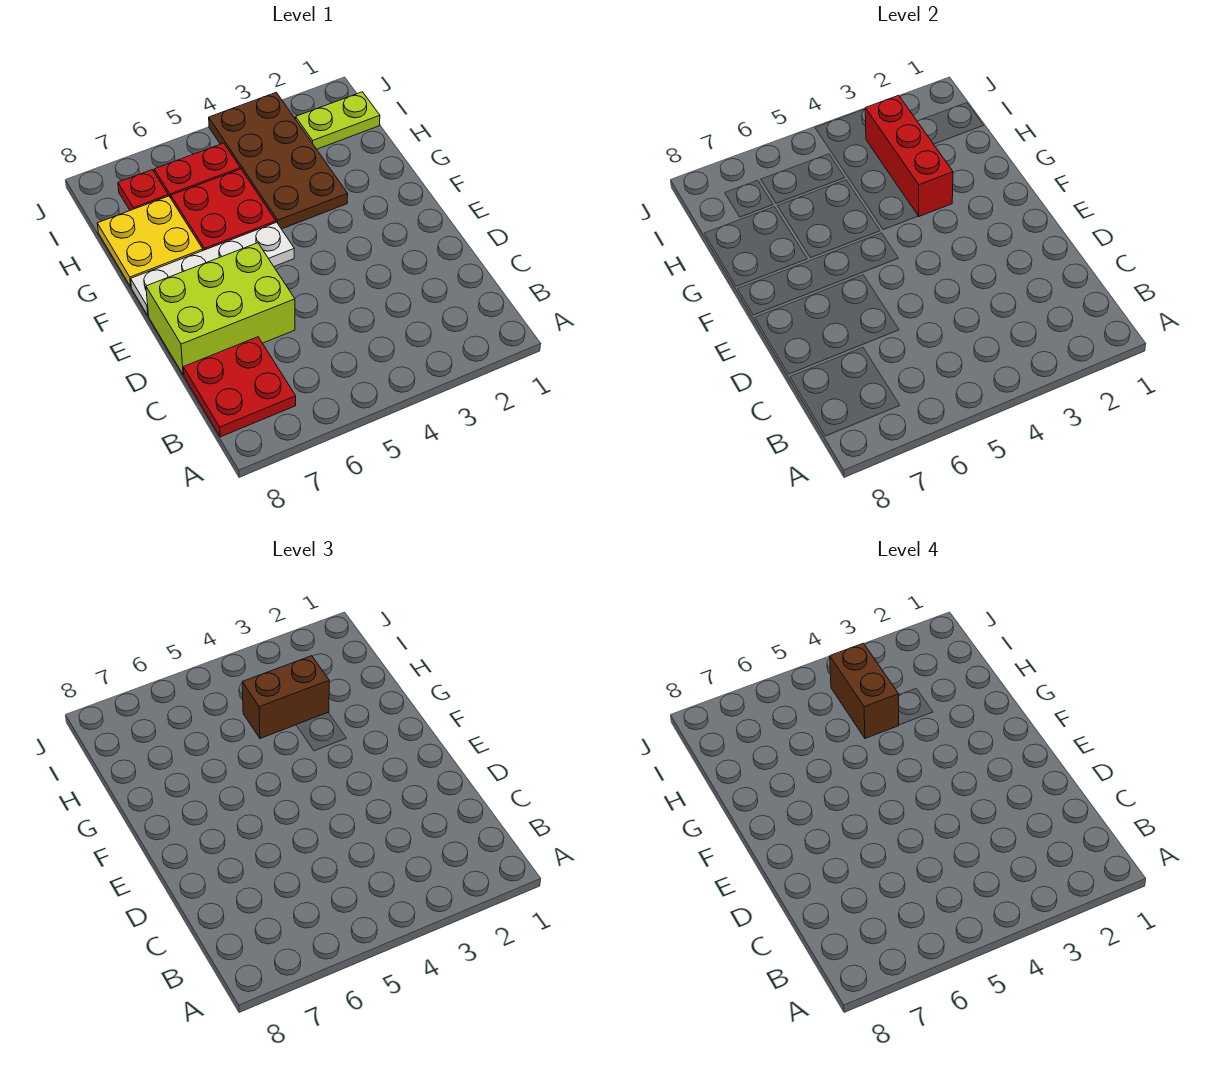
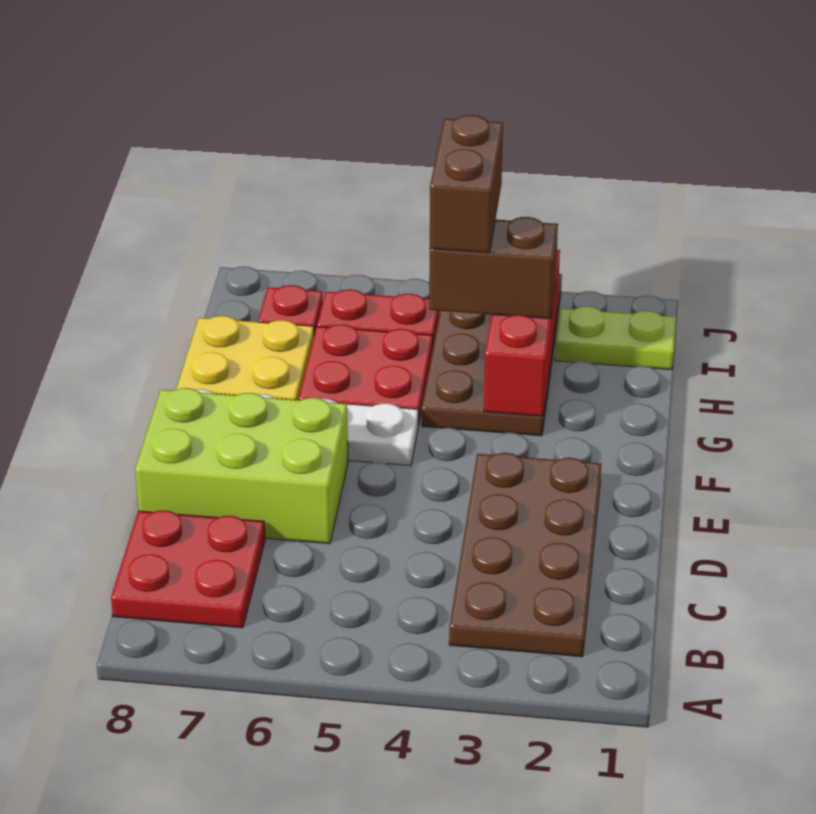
none -> brown 2x4 plate [449,453,601,657]

